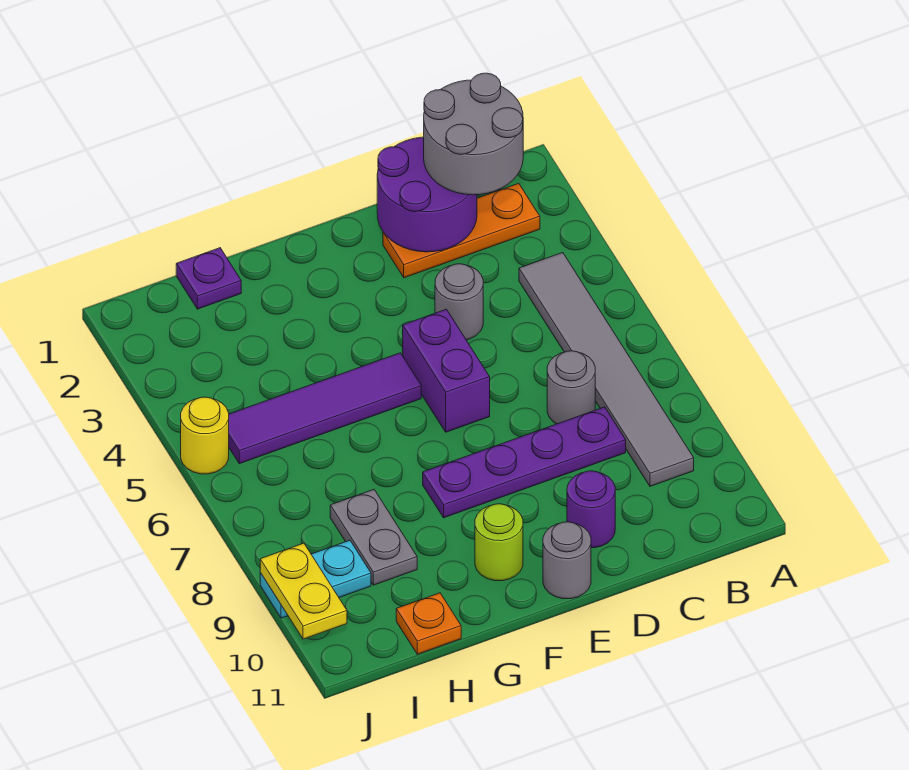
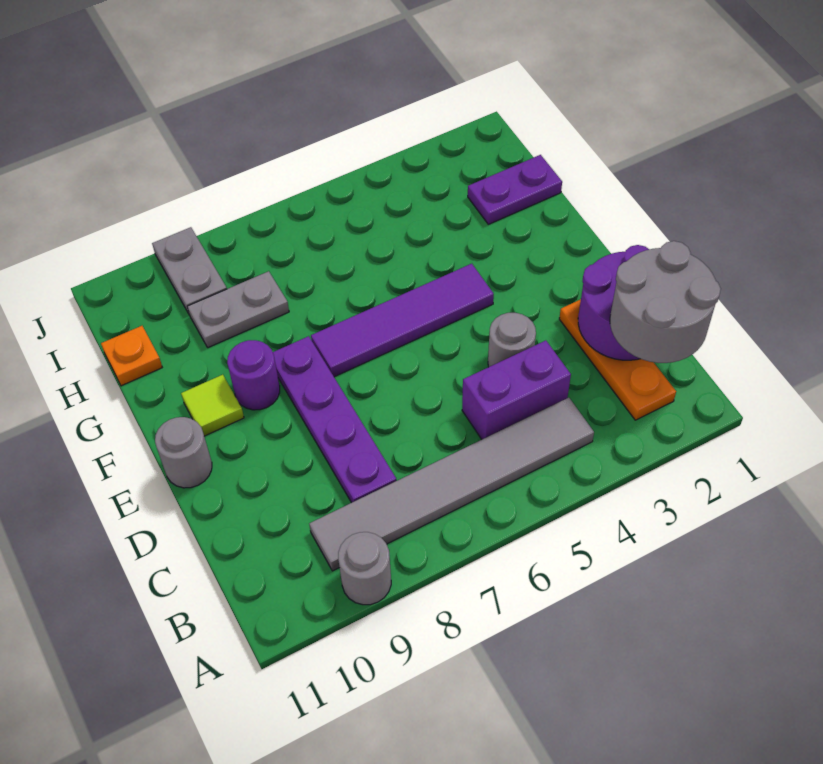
grey 1x1 round brick [547,351,595,424] -> grey 1x1 round brick moved to [338,532,391,605]
purple 1x1 round brick [567,471,615,548] -> purple 1x1 round brick moved to [227,340,280,410]
purple 1x2 brick [403,309,490,432] -> purple 1x2 brick moved to [462,340,571,439]
purple 1x4 tile [229,353,421,464] -> purple 1x4 tile turned to [311,264,494,377]
lime 1x1 round brick [475,504,523,581] -> lime 1x1 tile [181,375,244,436]
purple 1x1 plate [176,248,241,309] -> purple 1x2 plate [468,155,562,224]
cyan 1x2 plate [260,540,371,618] -> grey 1x2 plate [152,227,227,315]
yellow 1x1 round brick [181,397,229,474] -> none
yellow 1x2 plate [260,543,347,639] -> none

